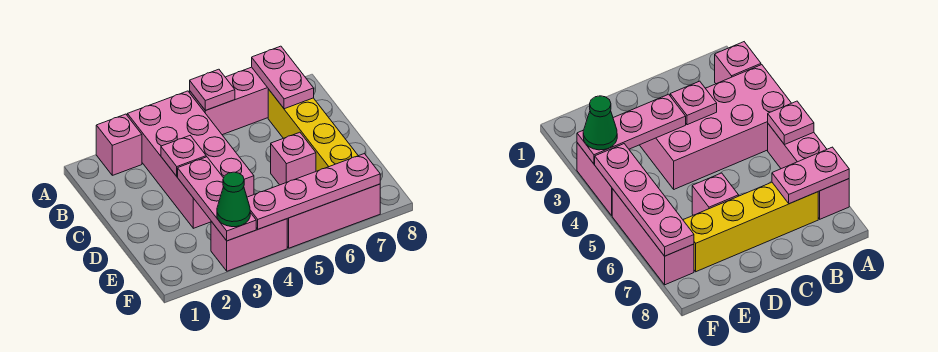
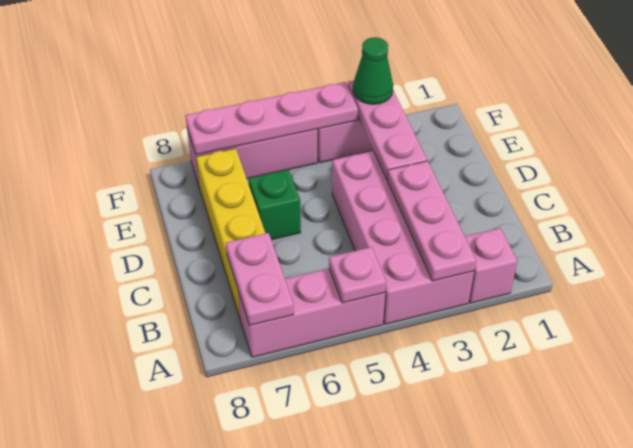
pink 1x1 plate [161,136,206,176] -> pink 1x3 plate [387,161,476,281]
pink 1x1 brick [271,132,316,185] -> green 1x1 brick [249,170,301,240]

